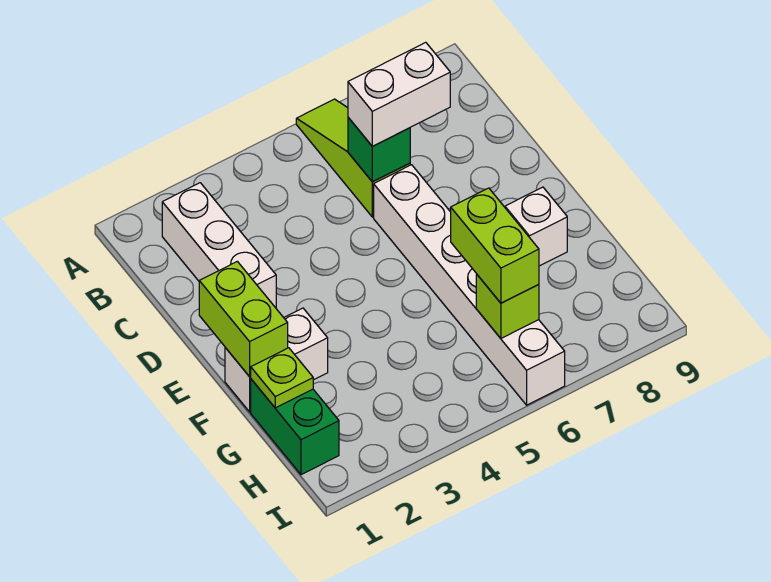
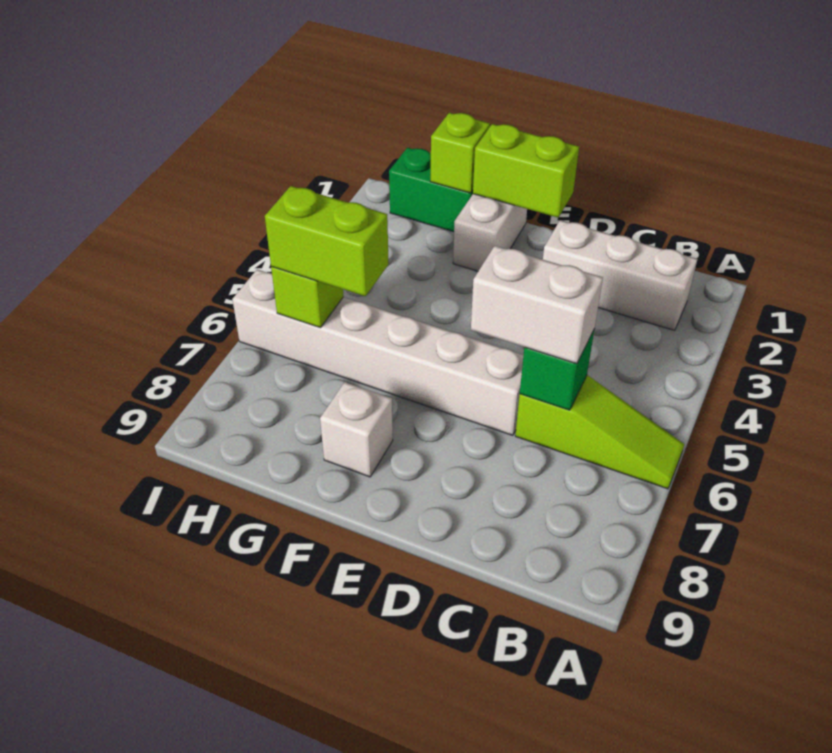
white 1x2 brick [348,42,450,146] -> white 1x2 brick turned to [471,246,603,364]
lime 1x1 plate [250,348,313,408] -> lime 1x1 brick [430,113,490,193]

